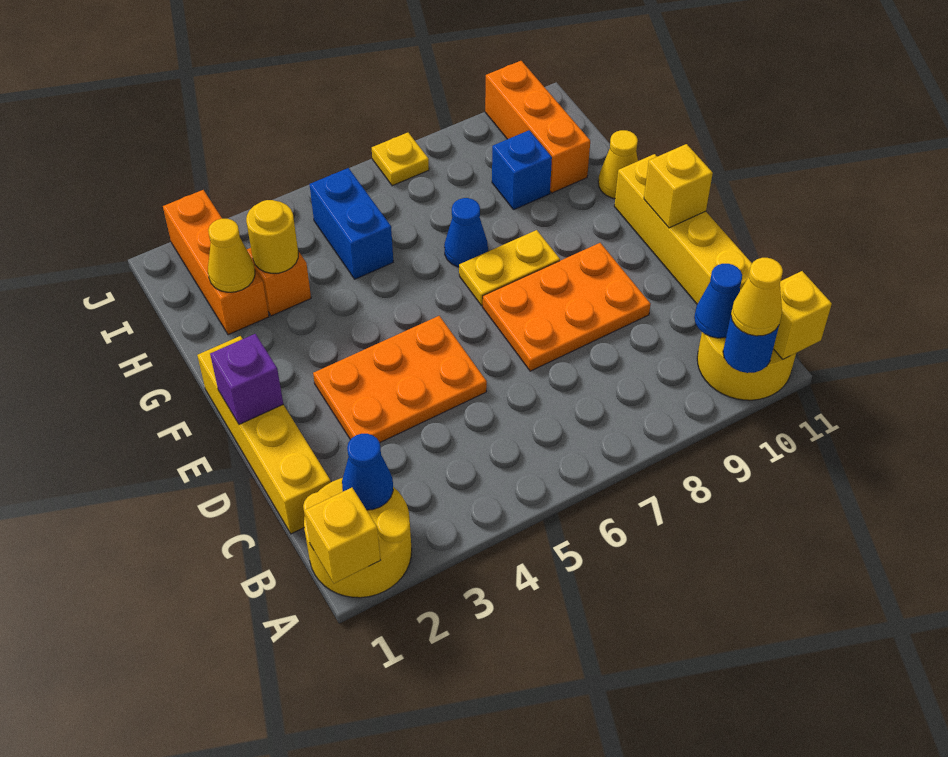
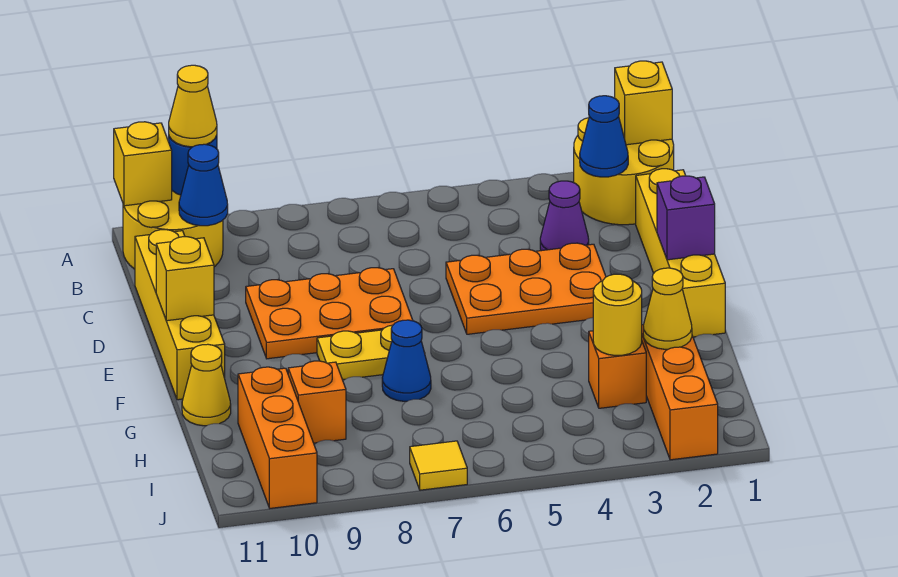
none -> purple 1x1 cone [540,181,589,251]
blue 1x2 brick [309,168,393,279] -> none
blue 1x1 brick [492,130,552,209] -> orange 1x1 brick [288,361,346,443]
yellow 1x1 plate [372,133,429,186] -> yellow 1x1 tile [410,441,467,490]

